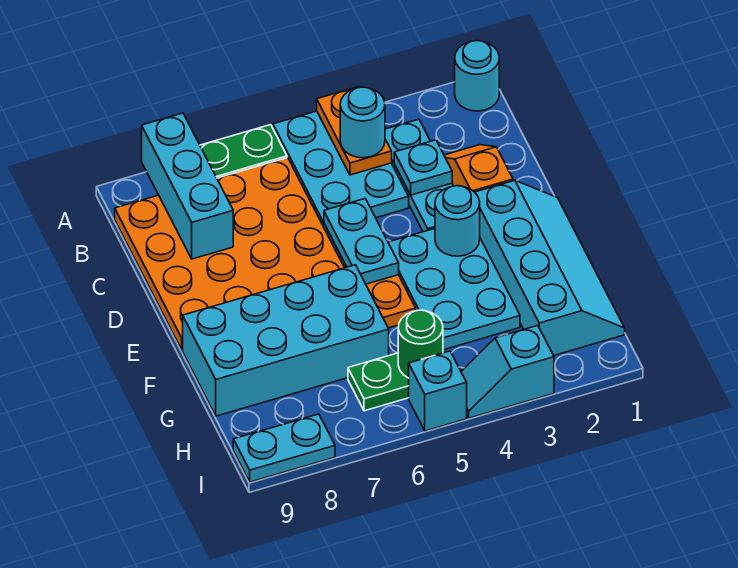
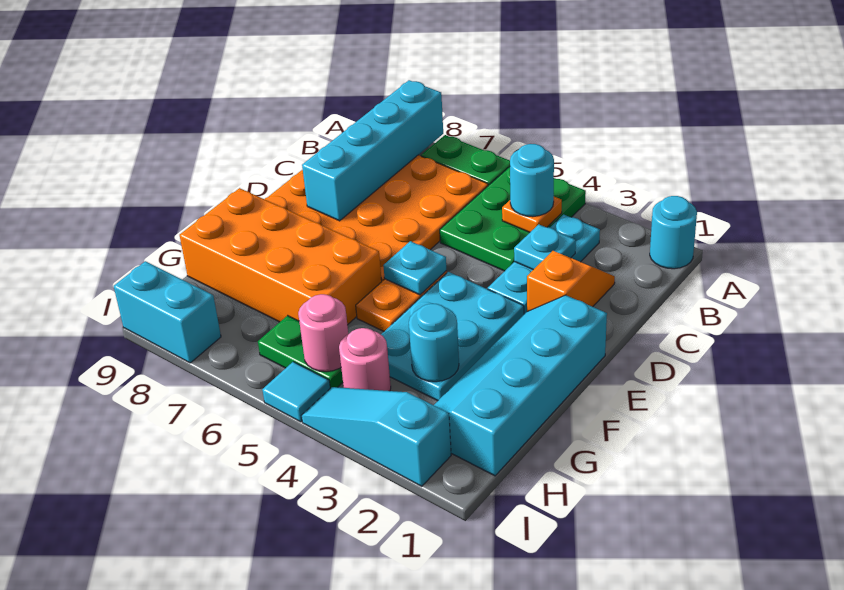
cyan 2x3 plate [273,111,409,232] -> green 2x3 plate [440,167,586,271]
orange 1x2 plate [317,87,392,175] -> orange 1x1 plate [502,197,562,232]
cyan 1x3 brick [142,113,233,259] -> cyan 1x4 brick [302,80,443,221]
cyan 1x2 plate [324,199,399,284] -> cyan 1x1 plate [383,241,447,295]
cyan 2x4 slope [475,180,625,356] -> cyan 2x4 slope turned to [434,295,607,476]
cyan 1x1 round brick [435,186,480,256] -> cyan 1x1 round brick moved to [409,304,459,382]
cyan 2x4 brick [183,265,389,416] -> orange 2x4 brick [180,188,382,325]
none -> pink 1x1 round brick [339,328,391,391]
green 1x1 round brick [398,310,443,378] -> pink 1x1 round brick [298,294,348,372]
cyan 1x2 slope [461,325,554,418] -> cyan 1x3 slope [302,387,451,486]
cyan 1x1 brick [409,351,467,431] -> cyan 1x1 tile [262,362,330,422]
cyan 1x2 plate [233,414,335,482] -> cyan 1x2 brick [114,261,221,363]

